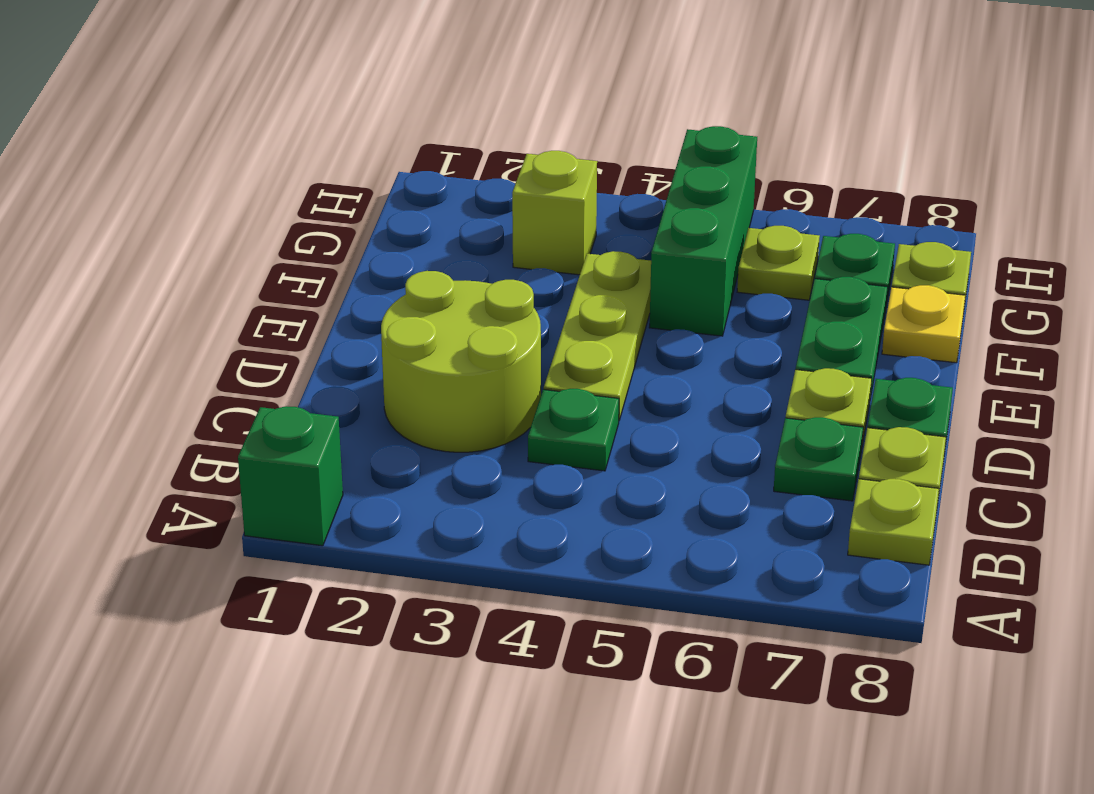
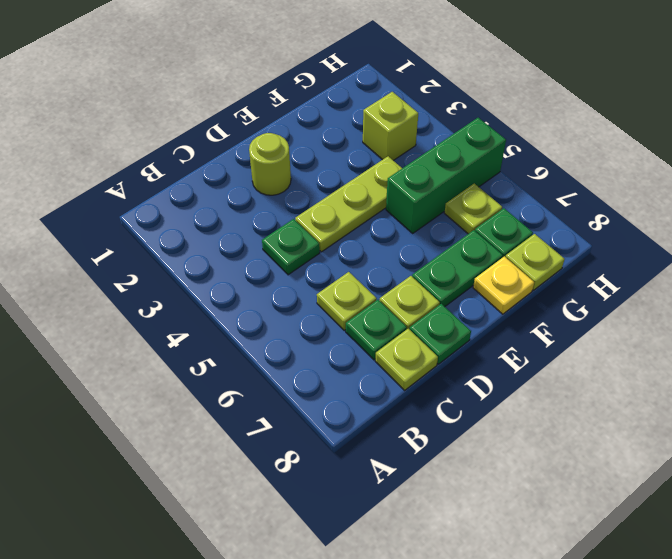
green 1x1 brick [238,406,343,546] -> none
lime 1x1 plate [848,479,939,565] -> lime 1x1 plate moved to [317,272,377,330]
lime 2x2 round brick [381,271,541,452] -> lime 1x1 round brick [249,133,291,195]

